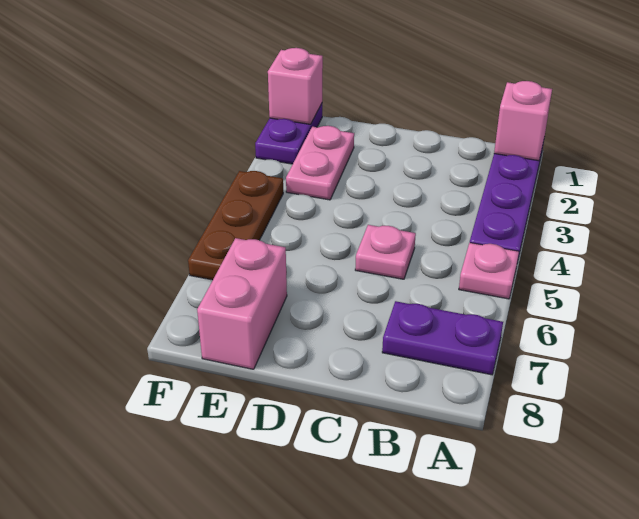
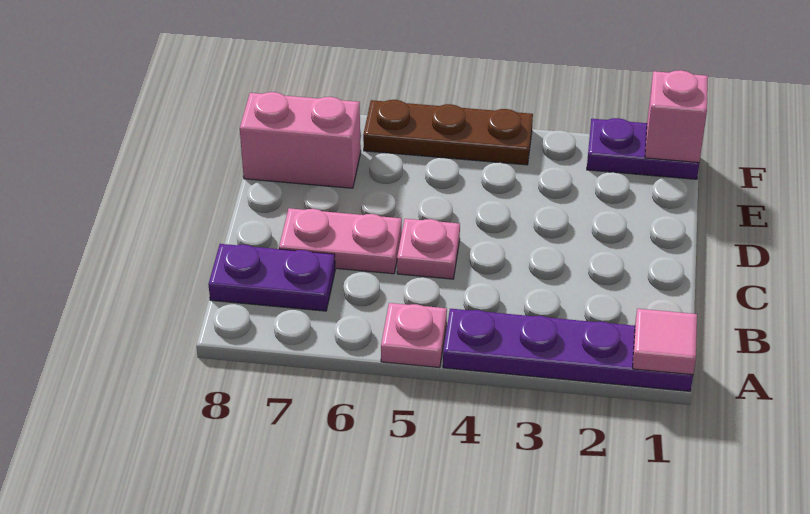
pink 1x1 brick [494,81,552,161] -> pink 1x1 tile [633,309,697,375]
purple 1x2 plate [382,301,503,375] -> purple 1x2 plate turned to [208,244,335,311]
pink 1x2 plate [286,126,354,200] -> pink 1x2 plate moved to [279,208,402,274]

